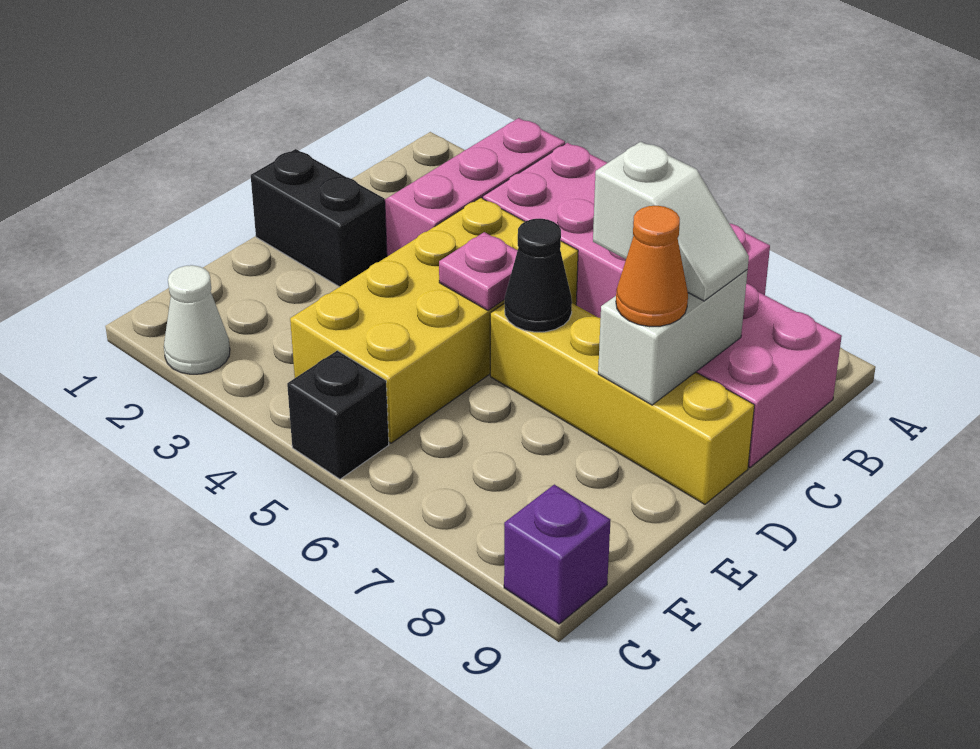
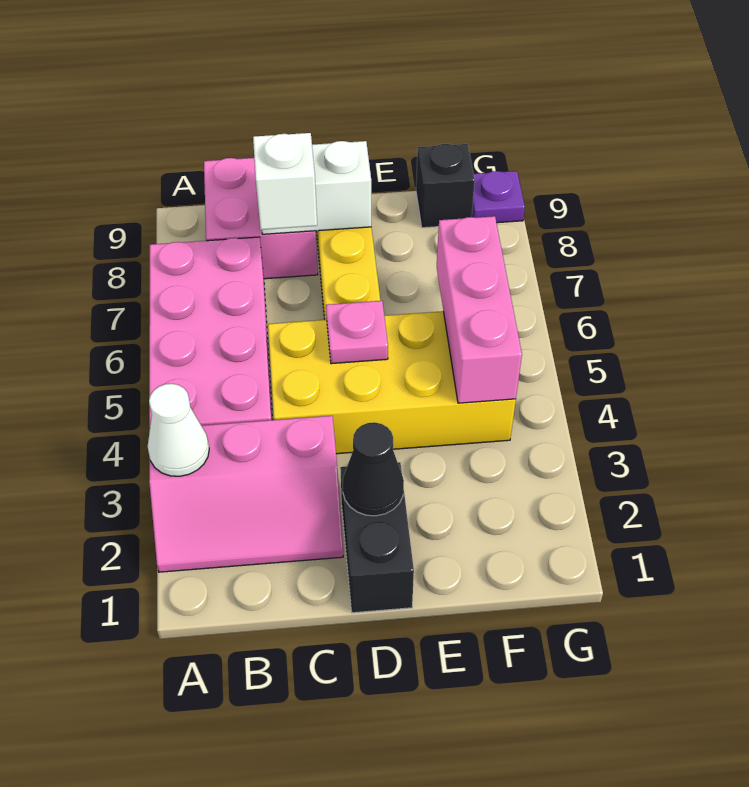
black 1x1 cone [505,219,572,332] -> black 1x1 cone moved to [343,422,404,516]
orange 1x1 cone [616,206,688,327] -> none
none -> pink 1x3 brick [437,216,522,403]
white 1x1 cone [164,265,230,374] -> white 1x1 cone moved to [148,384,209,476]
black 1x1 brick [287,350,389,479] -> black 1x1 brick moved to [416,144,475,228]
purple 1x1 brick [504,485,611,624] -> purple 1x1 plate [472,171,525,223]

